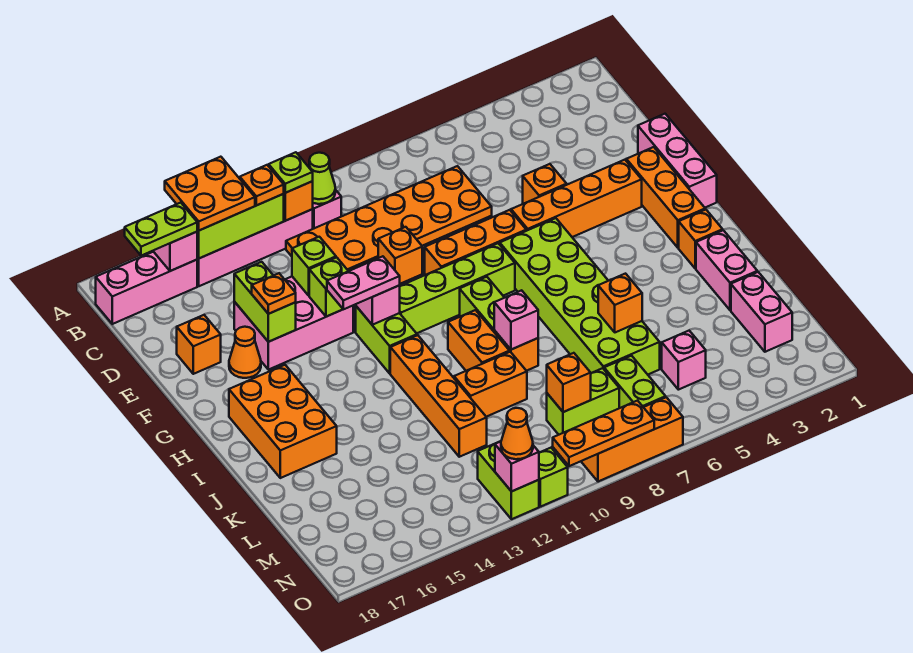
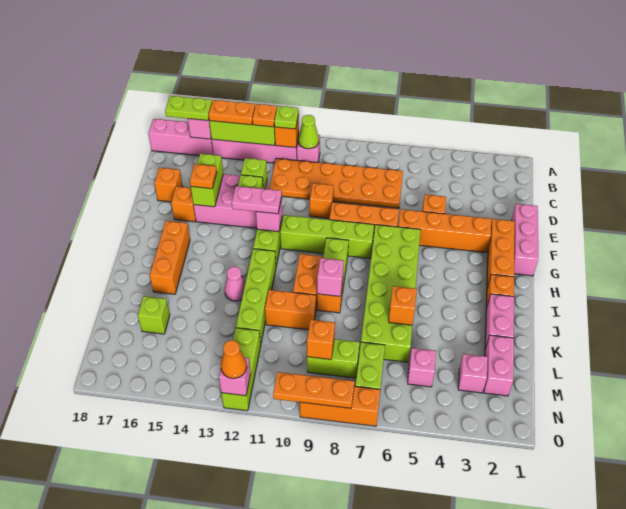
orange 2x2 plate [165,157,255,230] -> orange 1x2 plate [209,100,255,125]
orange 1x1 cone [229,327,261,378] -> orange 1x1 brick [171,186,196,222]
orange 2x3 brick [229,365,337,478] -> orange 1x3 brick [150,221,190,294]
orange 1x4 brick [390,335,487,457] -> lime 1x4 brick [236,249,276,345]
none -> pink 1x1 cone [225,267,245,301]
none -> pink 1x1 brick [458,354,488,393]
lime 1x2 brick [478,441,539,519] -> lime 1x3 brick [221,328,261,411]
lime 1x1 brick [539,448,568,507] -> lime 1x1 brick moved to [138,296,170,334]

